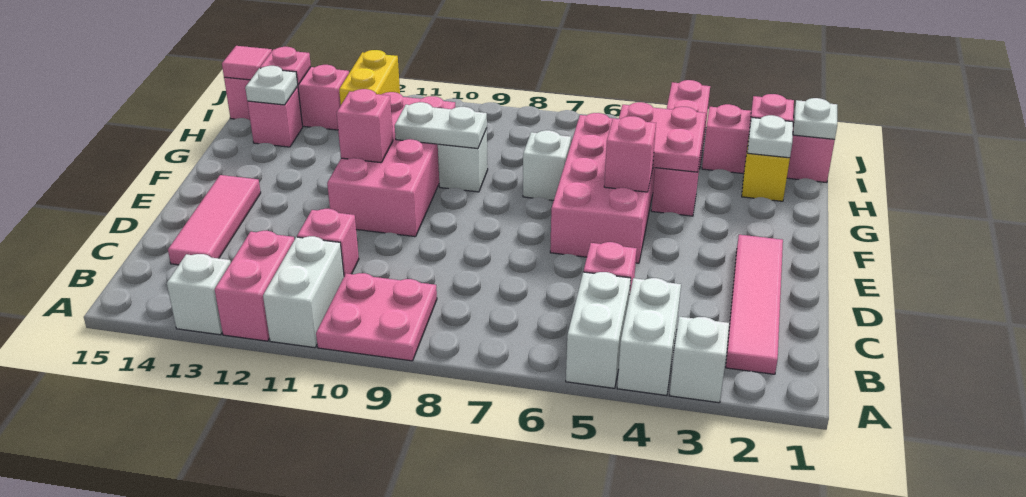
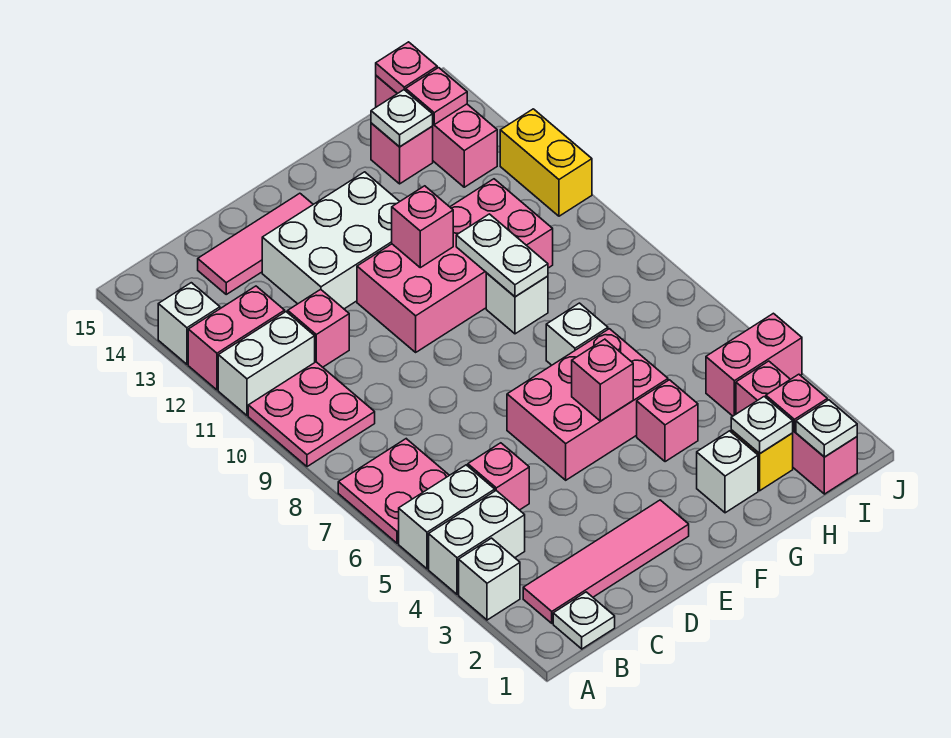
none -> white 1x1 plate [553,592,615,649]
none -> white 2x3 brick [262,172,400,309]
pink 2x4 brick [550,113,655,263] -> pink 2x3 brick [507,329,668,480]
none -> white 1x1 brick [697,431,758,513]
pink 2x2 plate [619,102,706,172] -> pink 2x2 plate moved to [338,439,449,543]
yellow 1x2 brick [339,50,400,104] -> yellow 1x2 brick turned to [500,109,592,216]
pink 1x1 tile [222,46,272,80] -> pink 1x1 plate [376,42,437,94]

